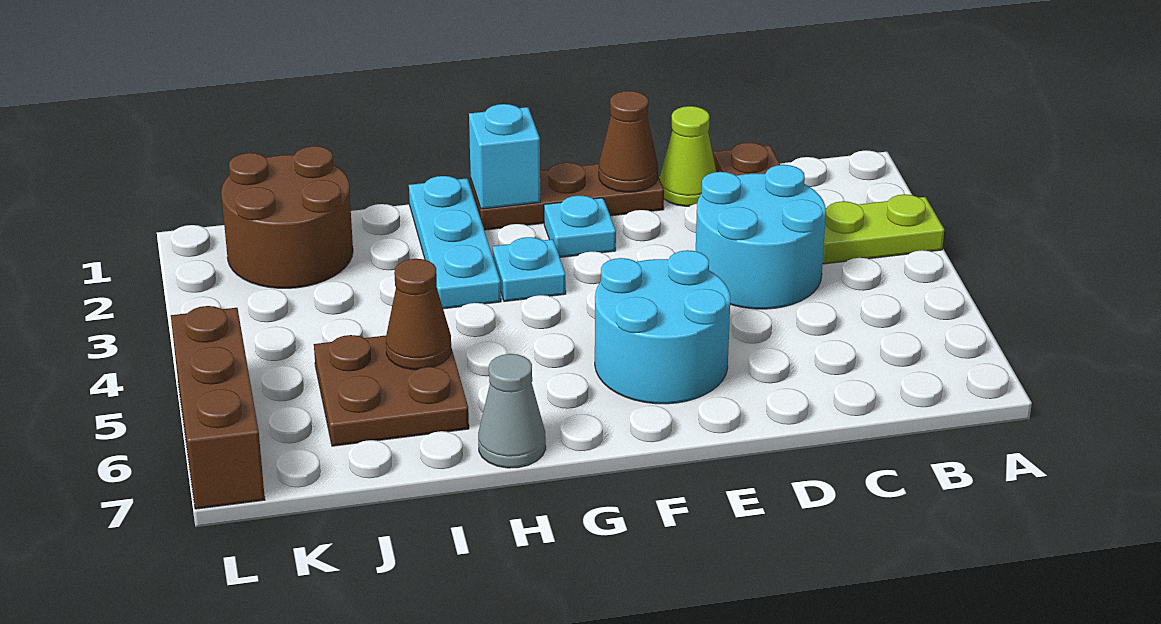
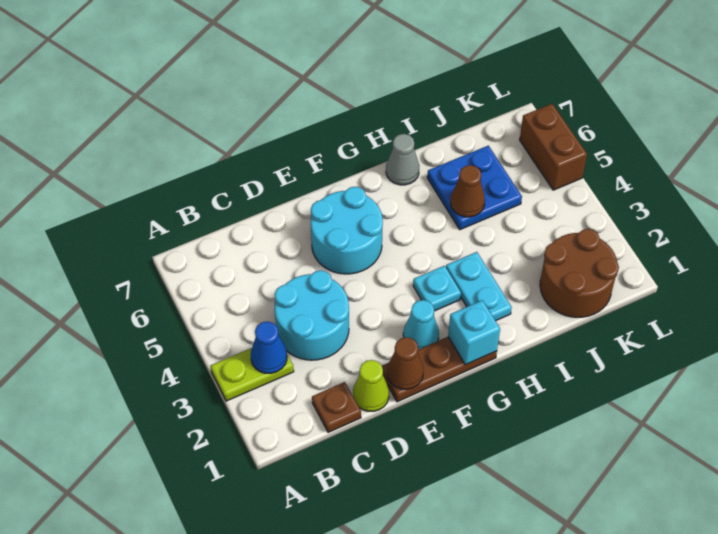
none -> blue 1x1 cone [251,321,287,373]
cyan 1x1 plate [544,195,616,257] -> cyan 1x1 cone [403,300,439,350]
cyan 1x3 plate [409,176,501,309] -> cyan 1x2 plate [446,252,512,321]
brown 2x2 plate [314,335,469,446] -> blue 2x2 plate [427,146,522,230]
brown 1x3 brick [171,306,265,509] -> brown 1x2 brick [520,104,587,190]

